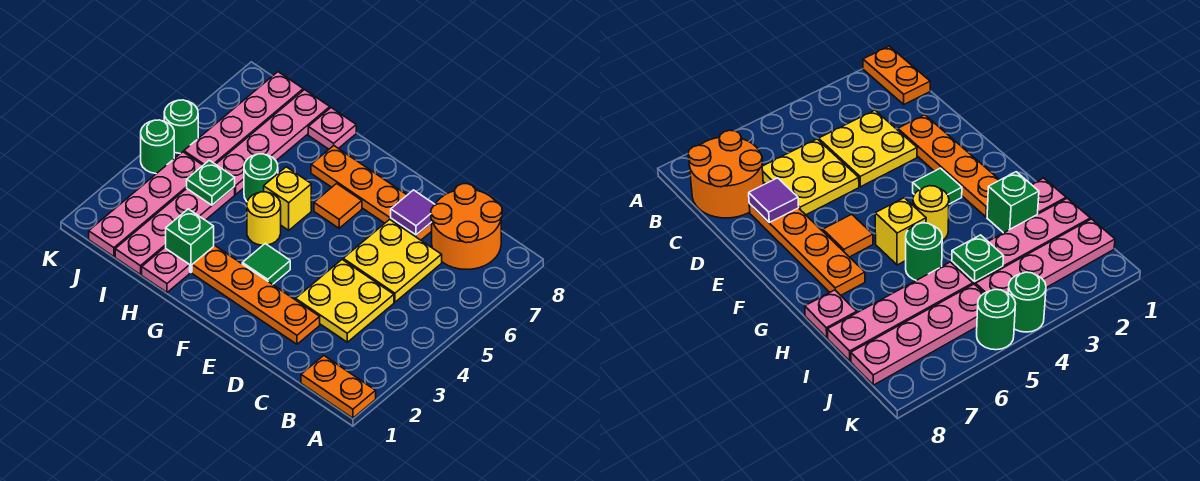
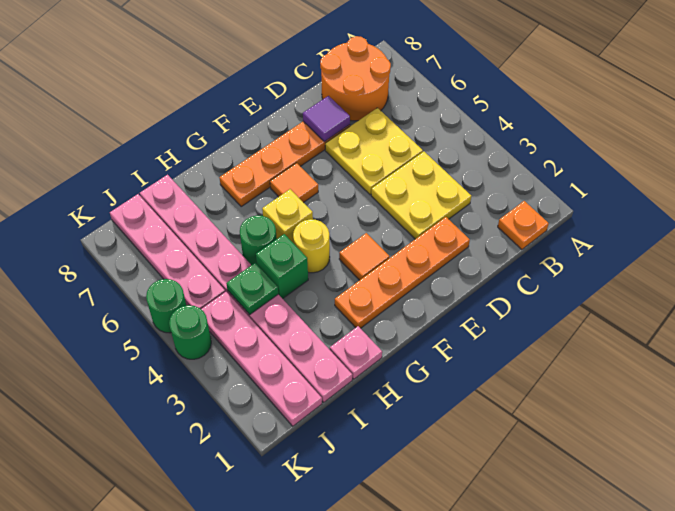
orange 1x2 plate [301,355,376,418] -> orange 1x1 plate [498,201,549,250]
green 1x1 tile [242,244,290,284] -> orange 1x1 tile [339,233,390,280]
green 1x1 brick [166,209,214,273] -> green 1x1 brick moved to [256,234,308,299]
pink 1x1 plate [308,108,356,149] -> none

